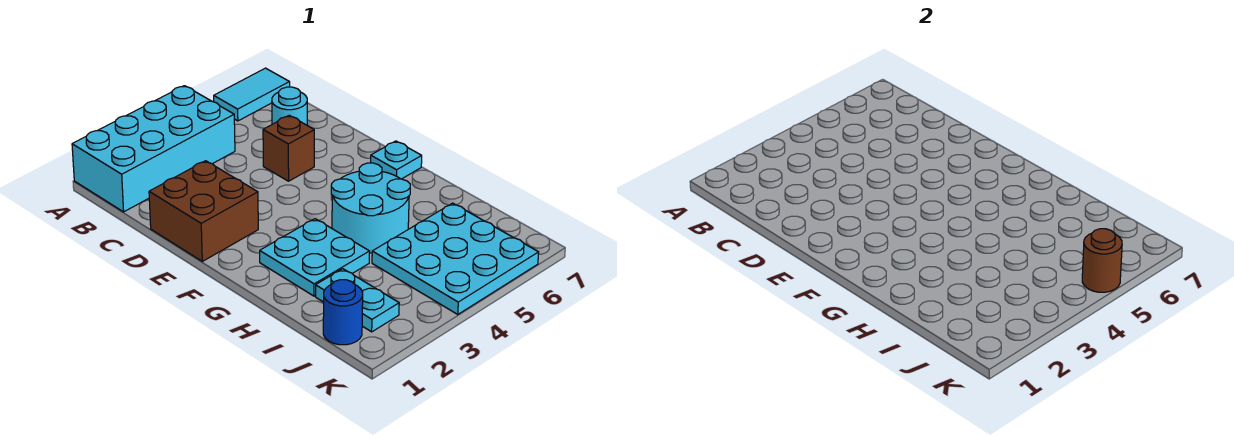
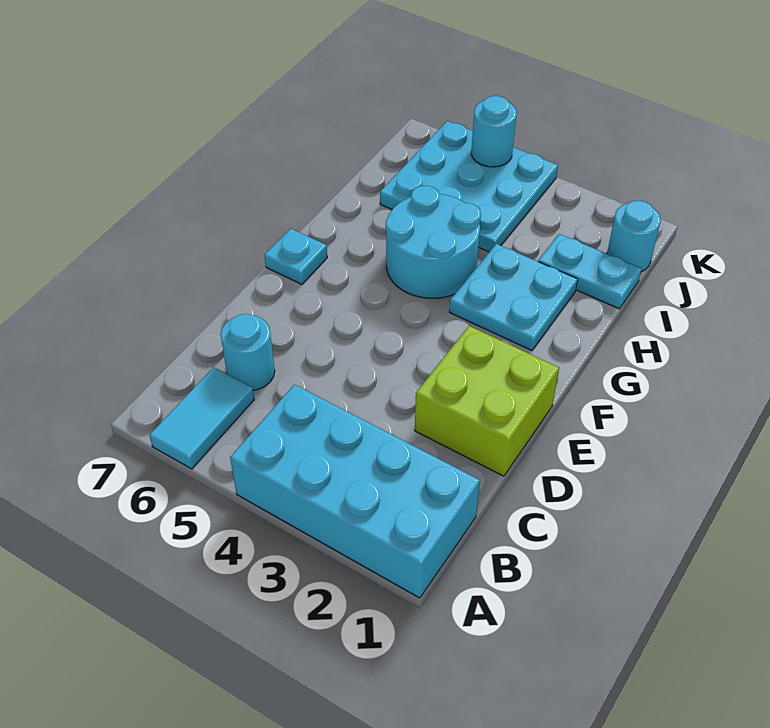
cyan 1x2 tile [214,68,290,121] -> cyan 1x2 tile turned to [149,367,254,469]
brown 2x2 brick [149,161,258,261] -> lime 2x2 brick [415,326,559,476]
brown 1x1 brick [263,115,314,181] -> none
cyan 1x2 plate [316,269,399,332] -> cyan 1x2 plate turned to [538,234,642,309]
blue 1x1 round brick [323,280,363,345] -> cyan 1x1 round brick [607,201,661,272]
brown 1x1 round brick [1082,229,1122,292] -> cyan 1x1 round brick [471,96,517,167]

